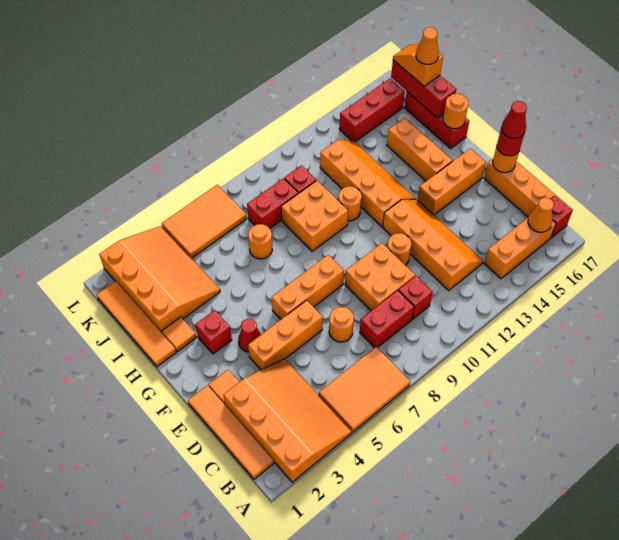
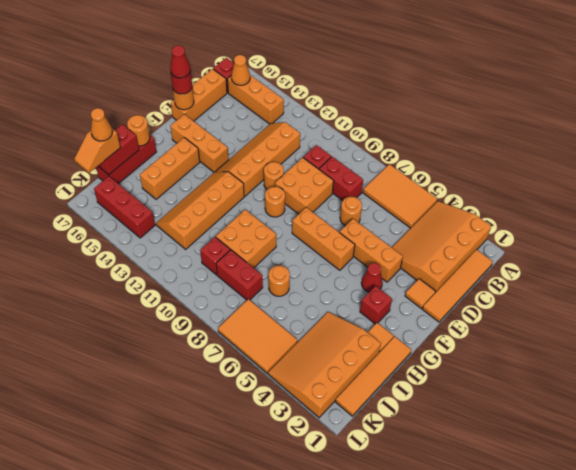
orange 1x1 round brick [338,186,361,221] -> orange 1x1 round brick moved to [265,187,285,217]
red 1x3 brick [391,60,456,118] -> red 1x2 brick [99,124,139,175]

